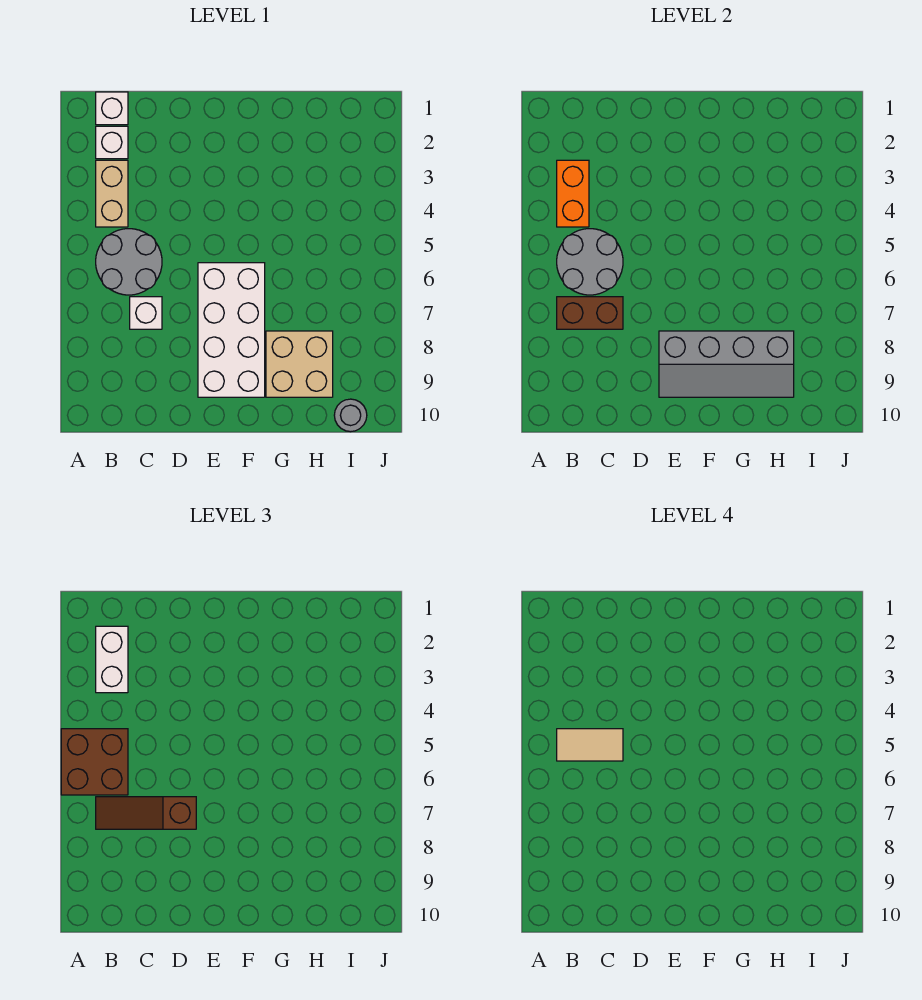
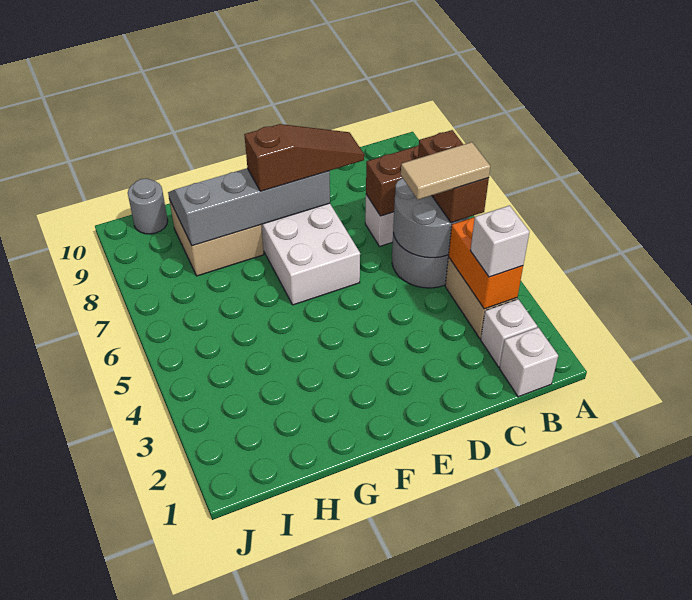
brown 2x2 brick [61,729,128,795] -> brown 1x2 brick [418,130,489,223]
white 1x2 brick [96,626,128,693] -> white 1x1 brick [470,205,529,277]
brown 1x3 slope [96,797,196,829] -> brown 1x3 slope moved to [244,124,364,191]

